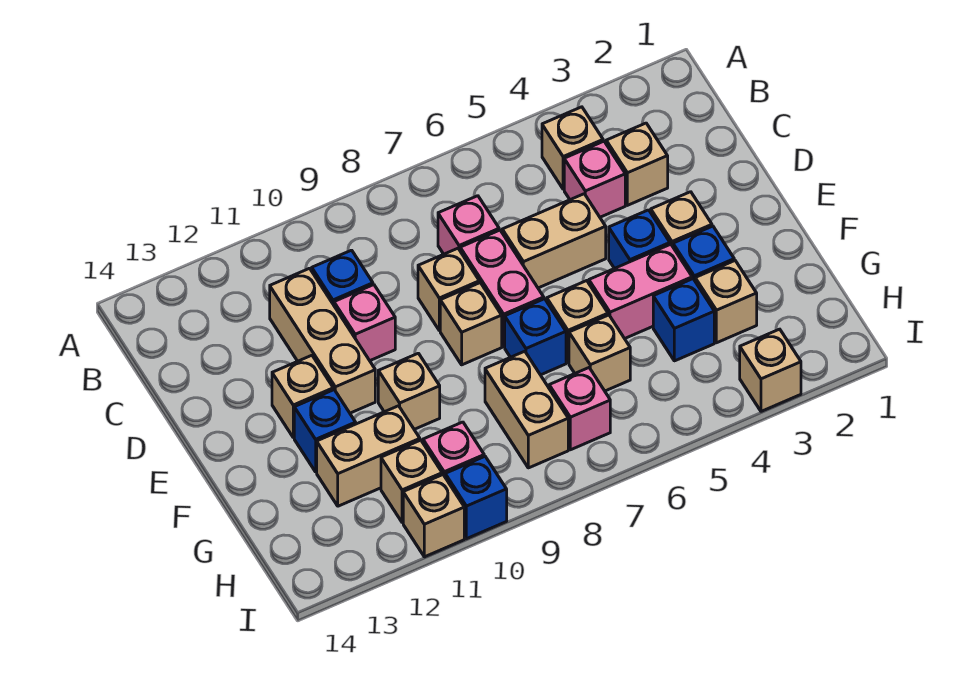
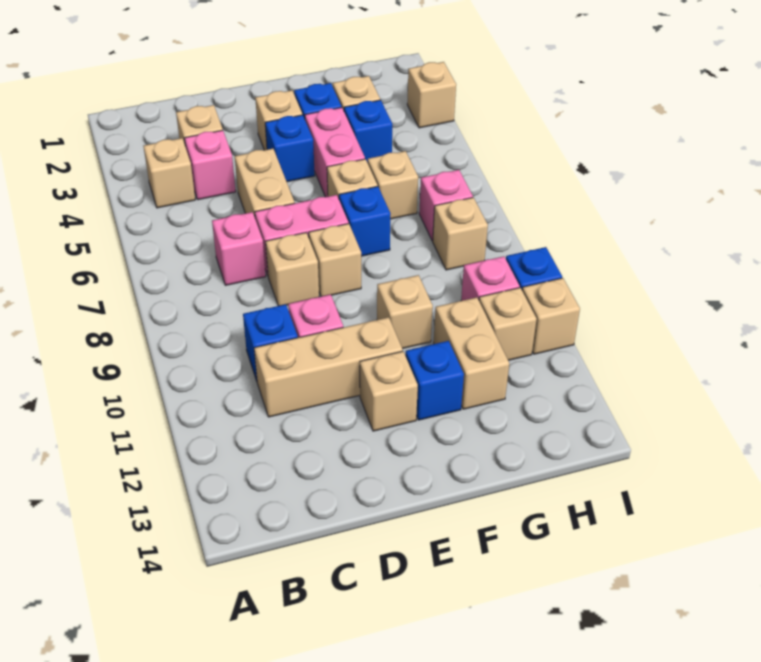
tan 1x2 brick [485,351,568,468] -> tan 1x1 brick [433,197,488,270]

